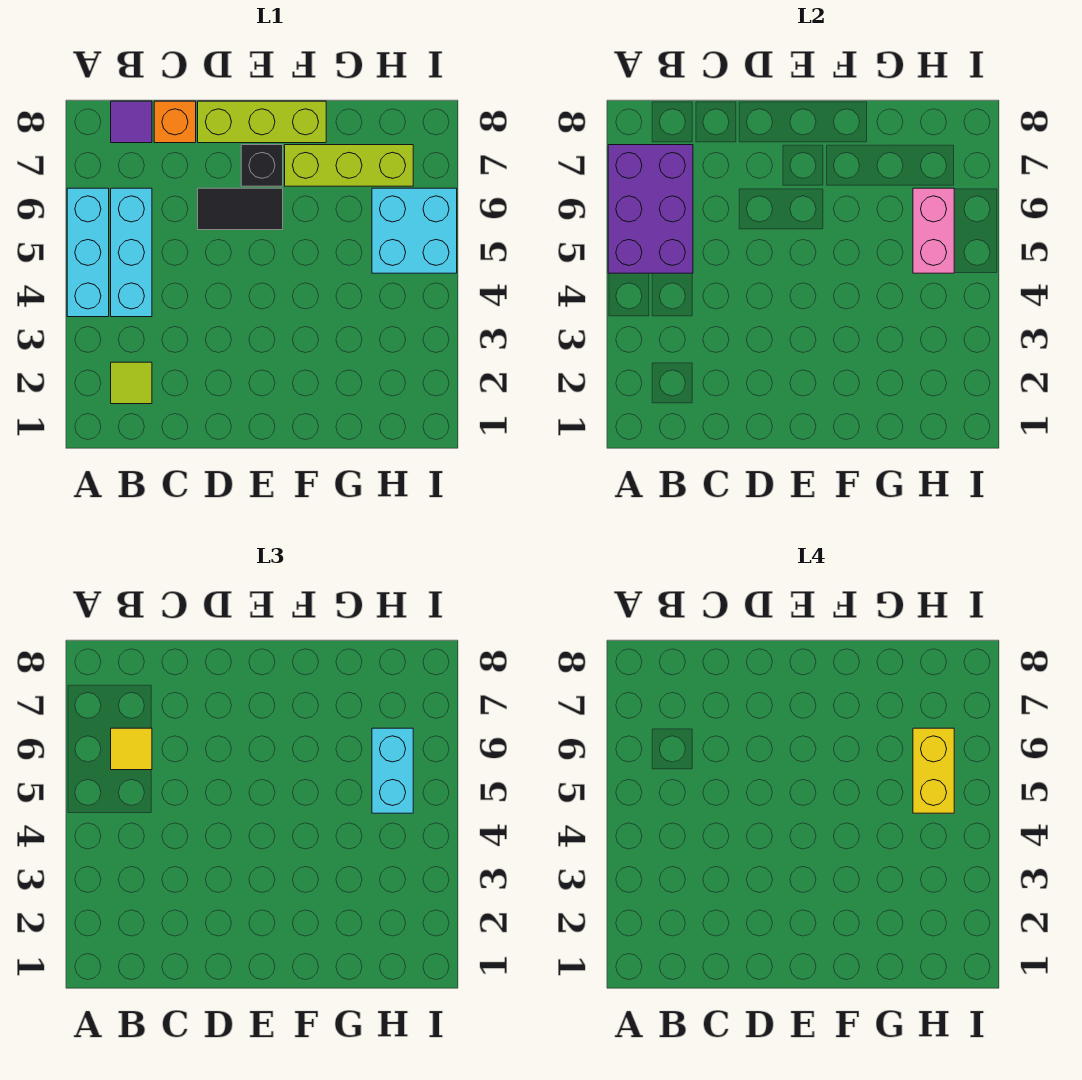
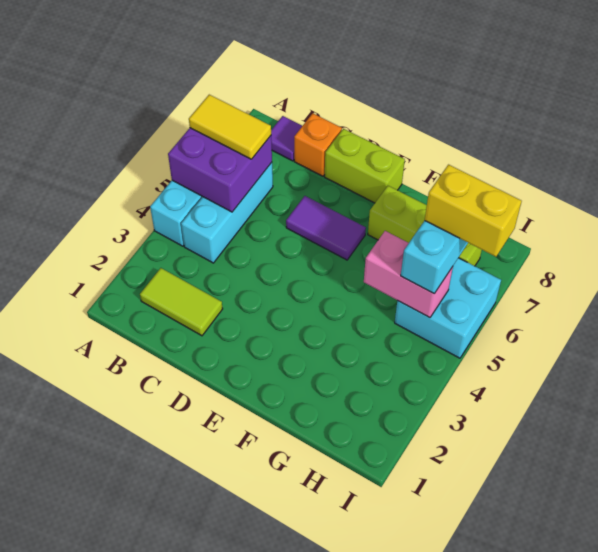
purple 2x3 brick [608,145,693,273] -> purple 2x2 brick [168,128,272,212]
lime 1x1 tile [111,362,152,404] -> lime 1x2 tile [140,268,223,336]
yellow 1x1 tile [111,728,152,770] -> yellow 1x2 tile [189,95,271,159]
black 1x2 tile [198,188,283,230] -> purple 1x2 tile [286,196,366,260]
lime 1x3 brick [198,101,326,143] -> lime 1x2 brick [325,129,405,203]
black 1x1 brick [241,145,283,186] -> none
pink 1x2 brick [913,188,954,273] -> pink 1x2 brick turned to [364,231,453,318]
yellow 1x2 brick [913,728,954,813] -> yellow 1x2 brick turned to [425,165,522,257]

